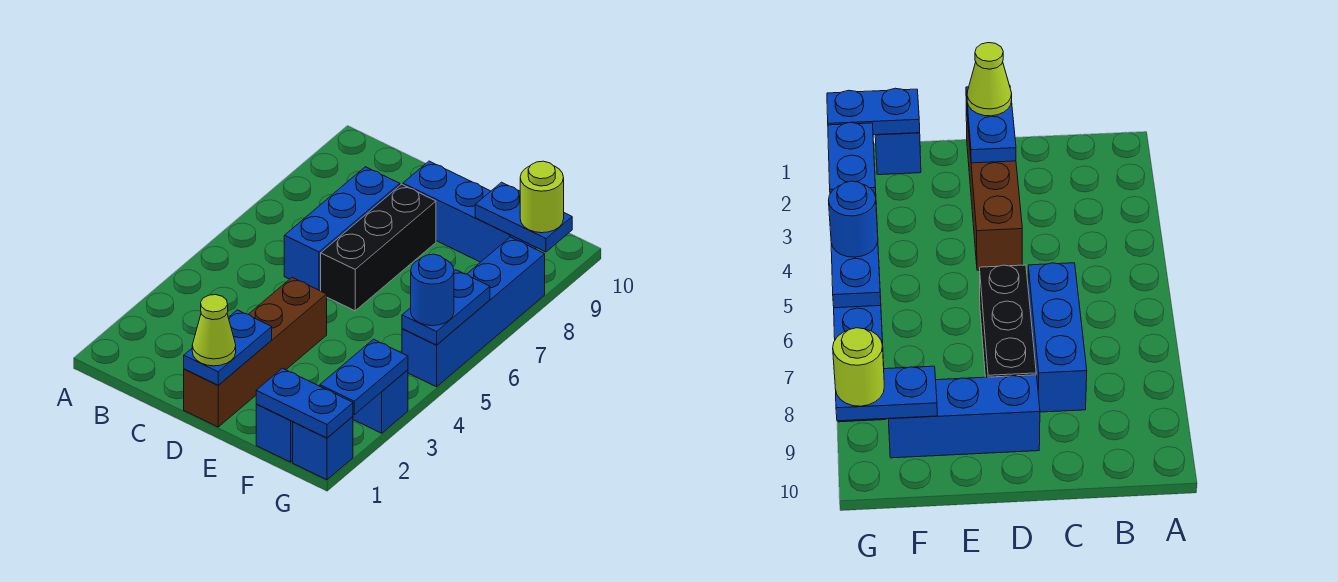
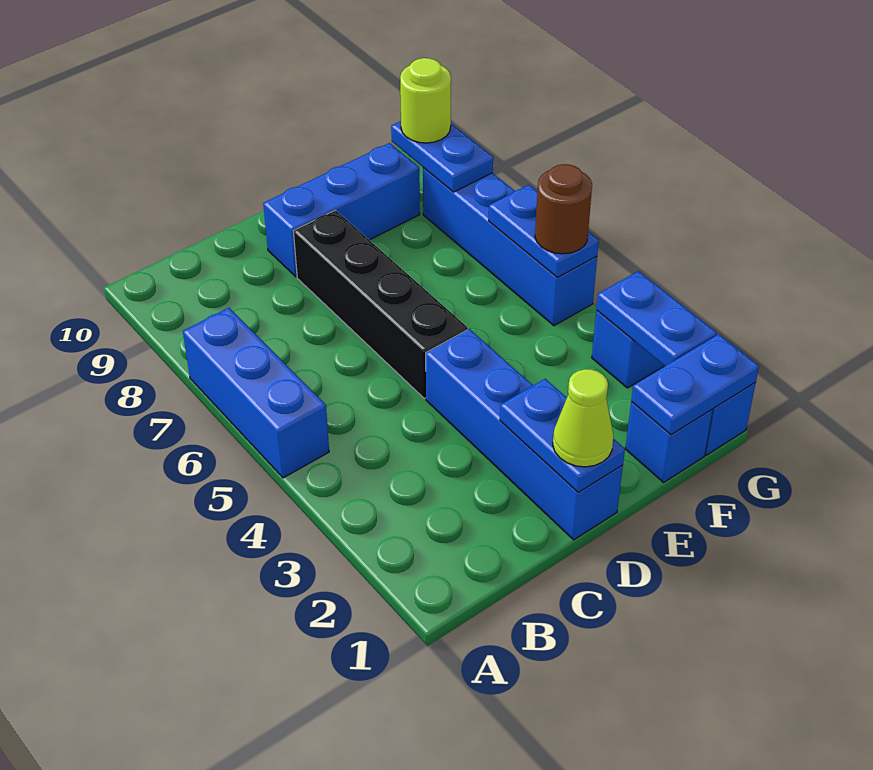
blue 1x3 brick [284,167,400,291] -> blue 1x3 brick moved to [183,308,329,478]
brown 1x4 brick [184,277,327,427] -> blue 1x4 brick [426,329,623,540]
black 1x3 brick [321,184,436,311] -> black 1x4 brick [293,210,468,398]
blue 1x2 plate [475,182,572,252] -> blue 1x2 plate turned to [391,121,493,192]
blue 1x1 round brick [411,254,454,326] -> brown 1x1 round brick [535,164,592,254]

